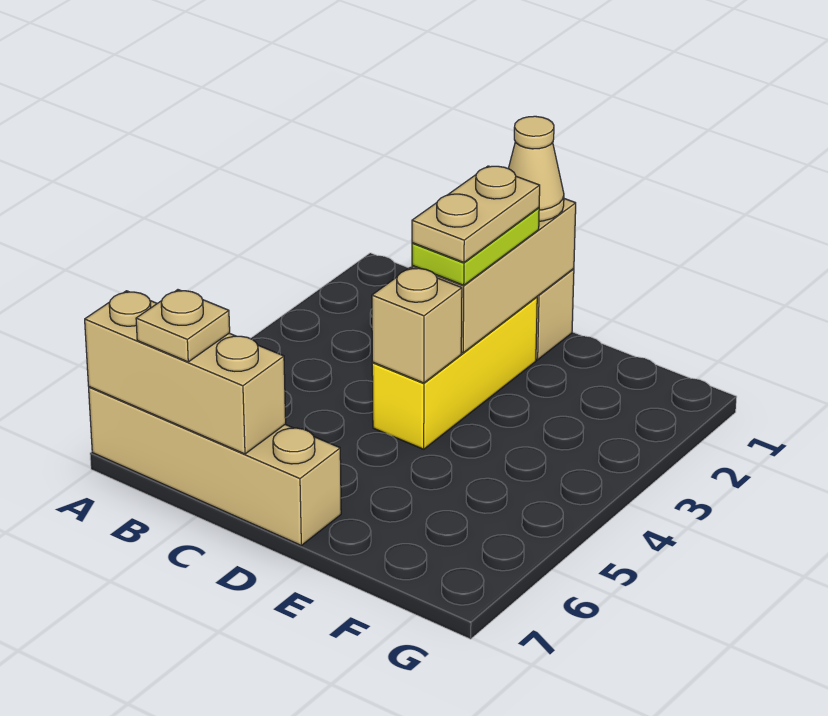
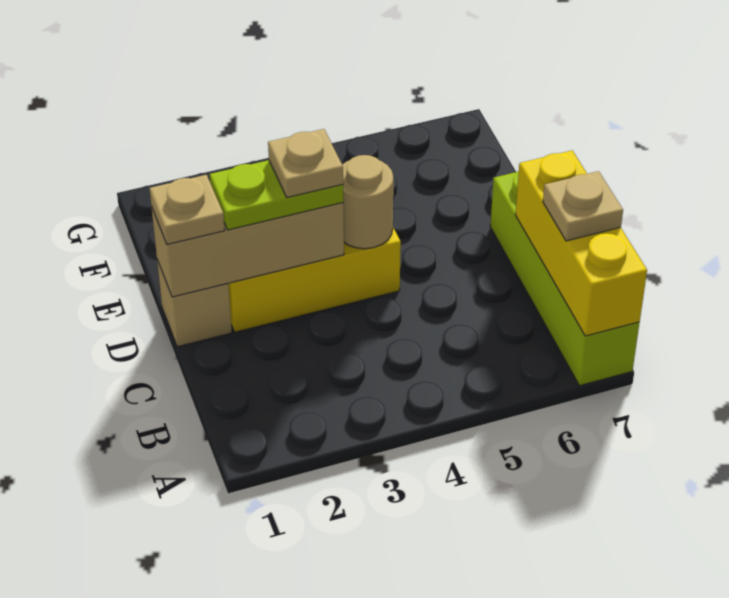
tan 1x4 brick [89,387,341,545] -> lime 1x4 brick [490,171,640,386]
tan 1x3 brick [85,291,286,454] -> yellow 1x3 brick [515,151,647,336]
tan 1x1 cone [508,116,564,221] -> tan 1x1 plate [150,175,225,244]
tan 1x2 plate [412,166,540,262] -> tan 1x1 plate [268,129,343,198]
tan 1x1 brick [372,267,462,383] -> tan 1x1 round brick [342,155,393,249]

